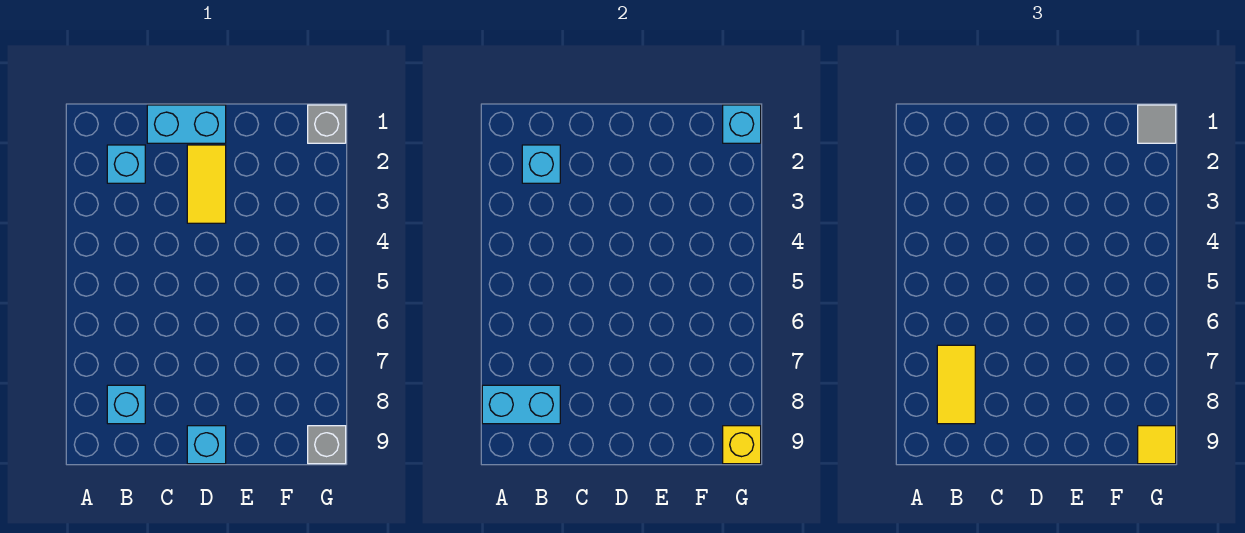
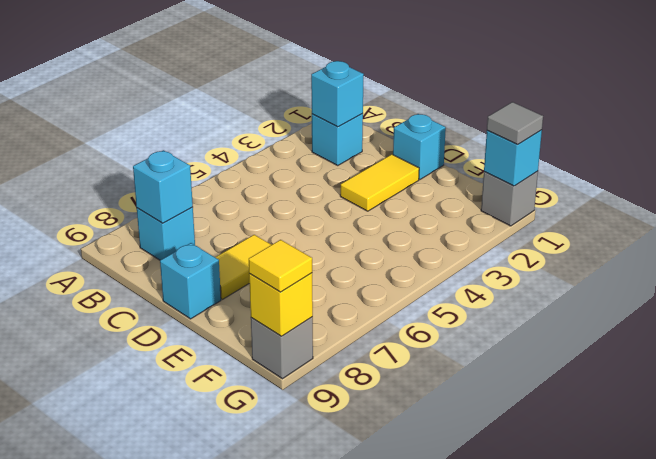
cyan 1x2 brick [482,385,560,424] -> cyan 1x1 brick [133,150,193,223]
yellow 1x2 tile [937,345,975,424] -> yellow 1x2 tile moved to [215,235,271,299]
cyan 1x2 brick [147,105,226,143] -> cyan 1x1 brick [393,114,446,180]

